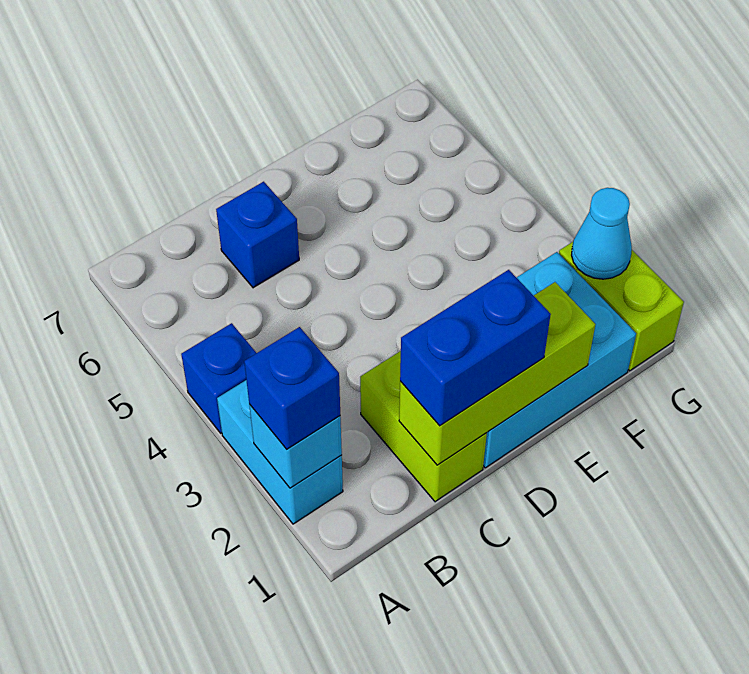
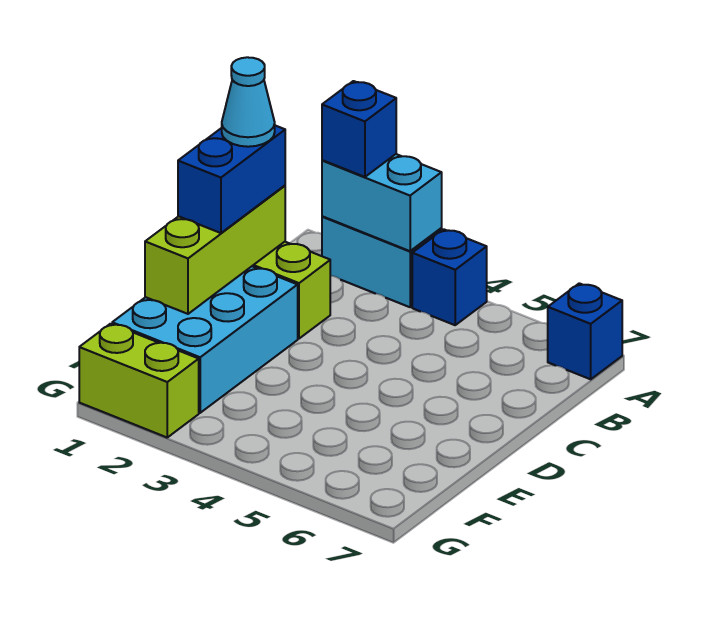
cyan 1x1 brick [249,404,342,488] -> cyan 1x2 brick [322,154,442,251]
blue 1x1 brick [216,182,299,288] -> blue 1x1 brick moved to [548,283,622,379]
cyan 1x1 cone [572,188,632,279] -> cyan 1x1 cone moved to [222,57,275,147]

